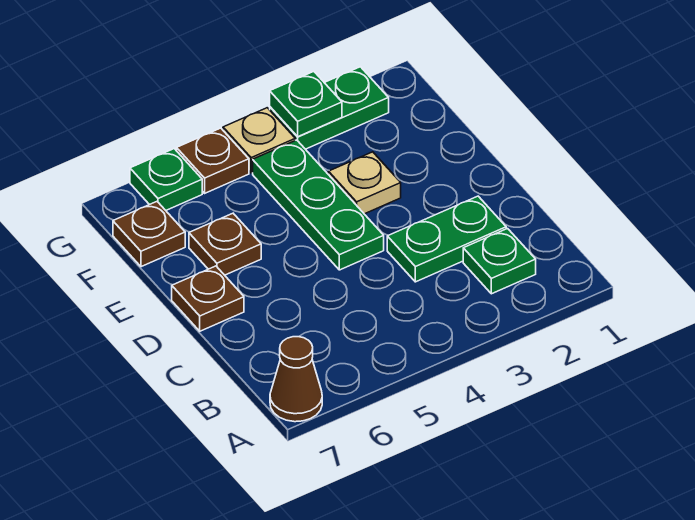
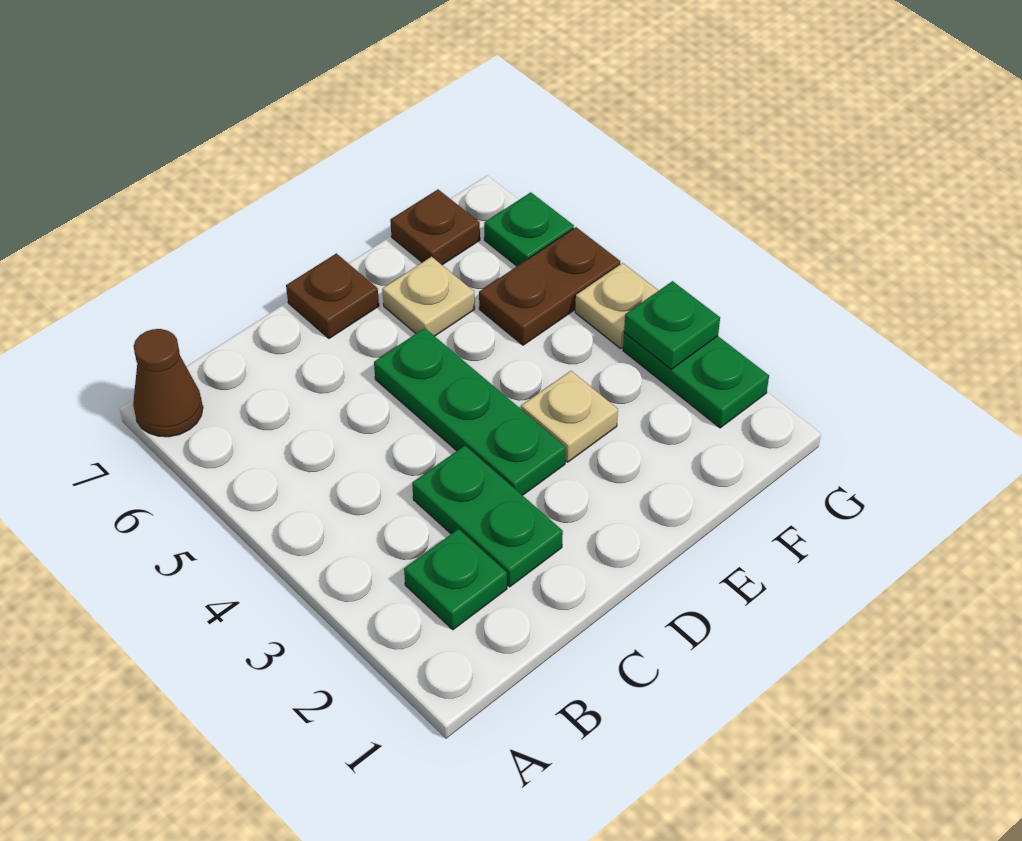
green 1x3 plate [253,140,384,270] -> green 1x3 plate turned to [374,328,566,495]
brown 1x1 plate [189,213,261,275] -> tan 1x1 plate [382,257,475,336]
brown 1x1 plate [177,128,249,193] -> brown 1x2 plate [479,227,620,345]

